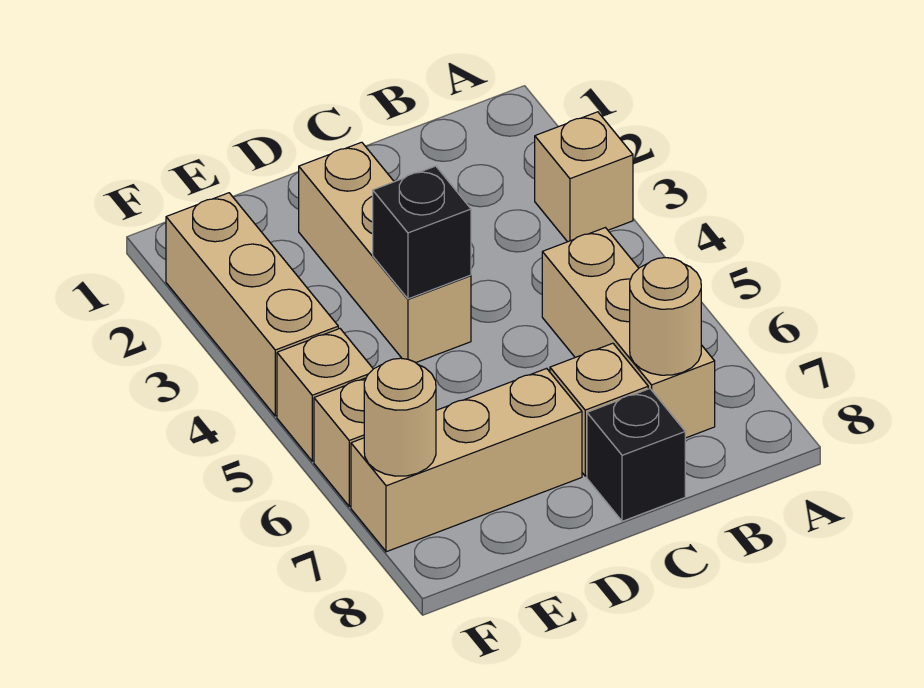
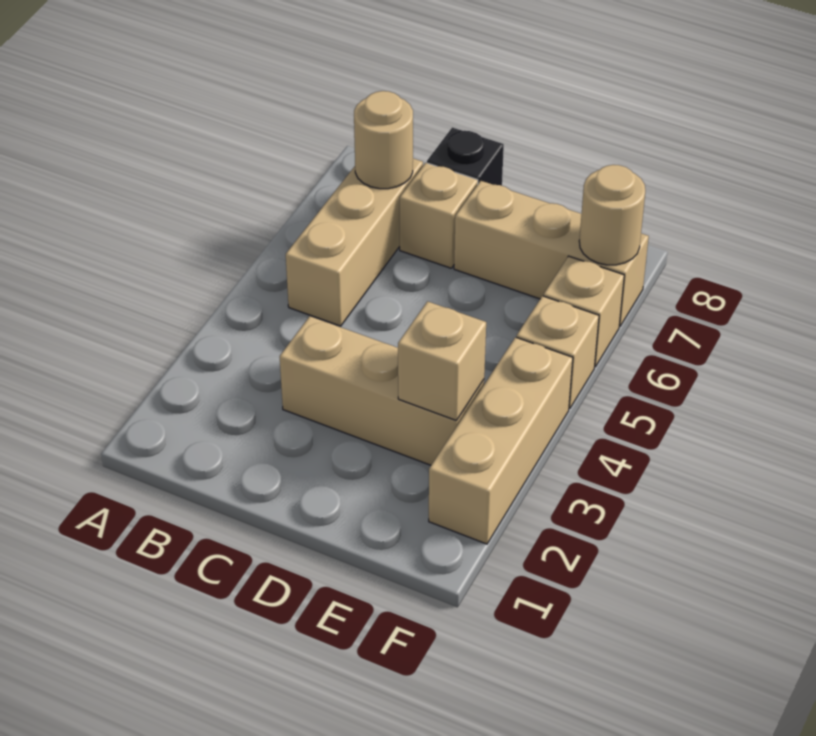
tan 1x1 brick [535,112,633,242] -> tan 1x1 brick moved to [398,301,486,420]
tan 1x3 brick [299,142,471,363] -> tan 1x3 brick turned to [280,316,484,465]
black 1x1 brick [373,166,471,299] -> none

